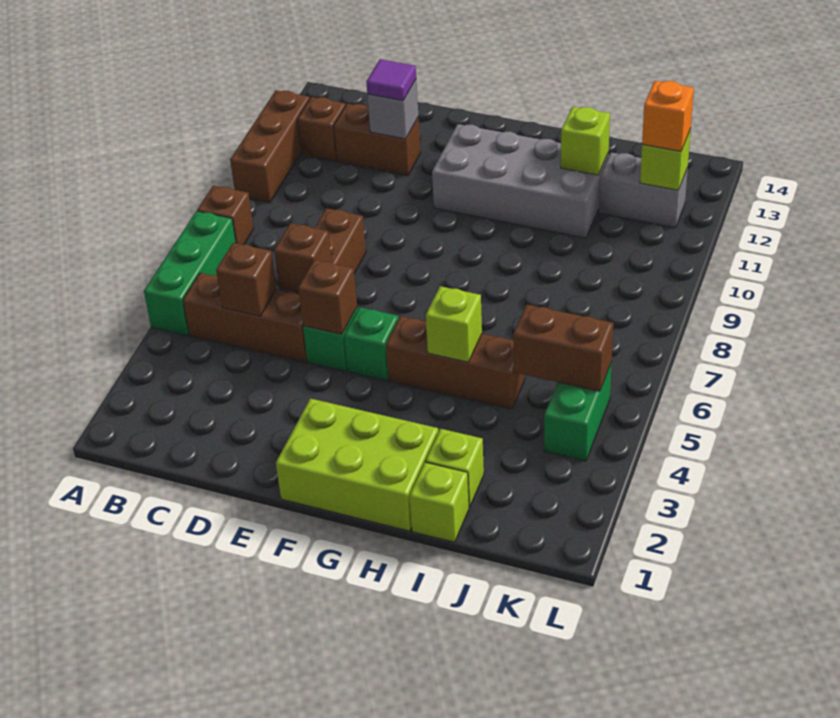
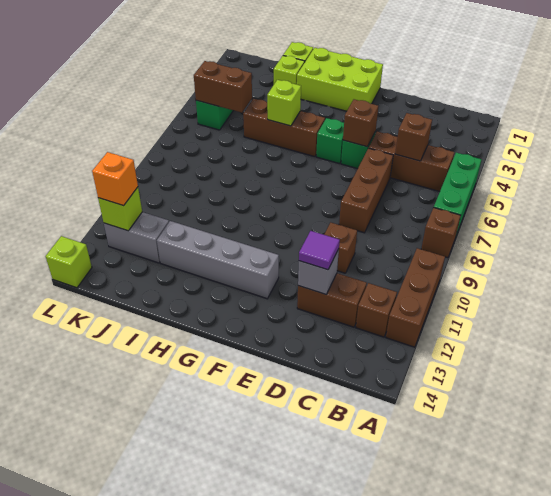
brown 1x1 brick [274,223,332,292] -> brown 1x1 brick moved to [324,222,357,273]
grey 2x4 brick [432,124,609,238] -> grey 1x4 brick [157,221,279,299]
lime 1x1 brick [561,107,610,175] -> lime 1x1 brick moved to [46,236,92,288]

